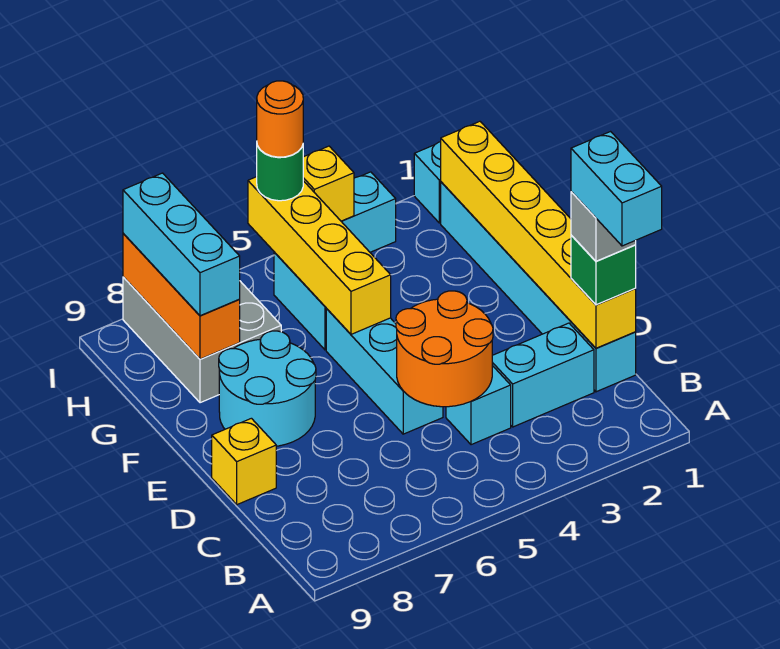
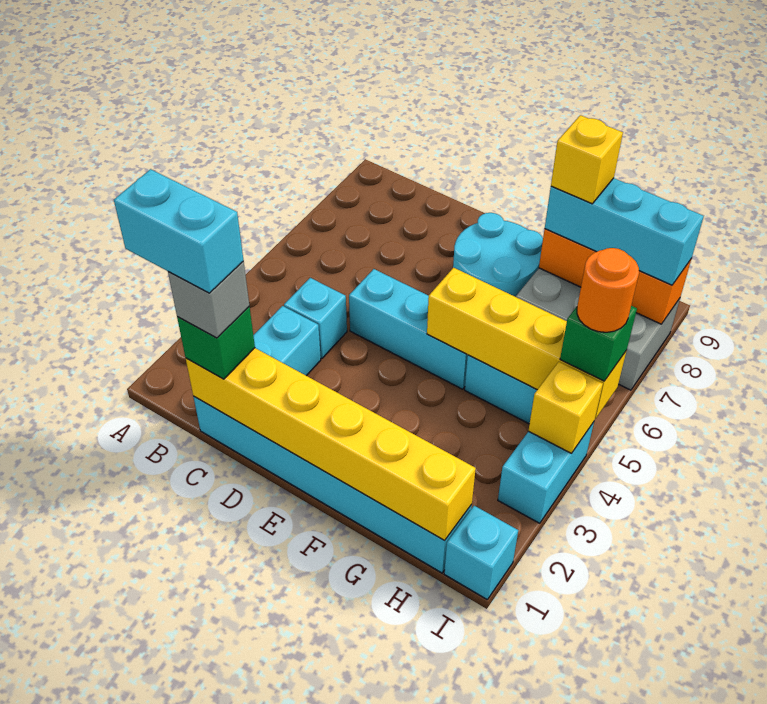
orange 2x2 round brick [396,291,493,407] -> none
yellow 1x1 brick [212,418,276,505] -> yellow 1x1 brick moved to [551,115,623,204]
green 1x1 round brick [257,145,303,201] -> green 1x1 brick [560,306,637,381]

